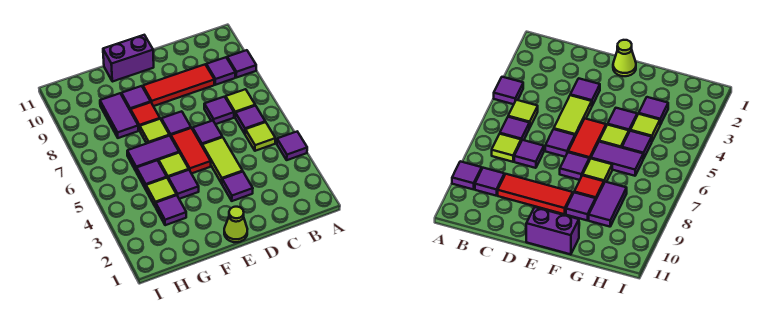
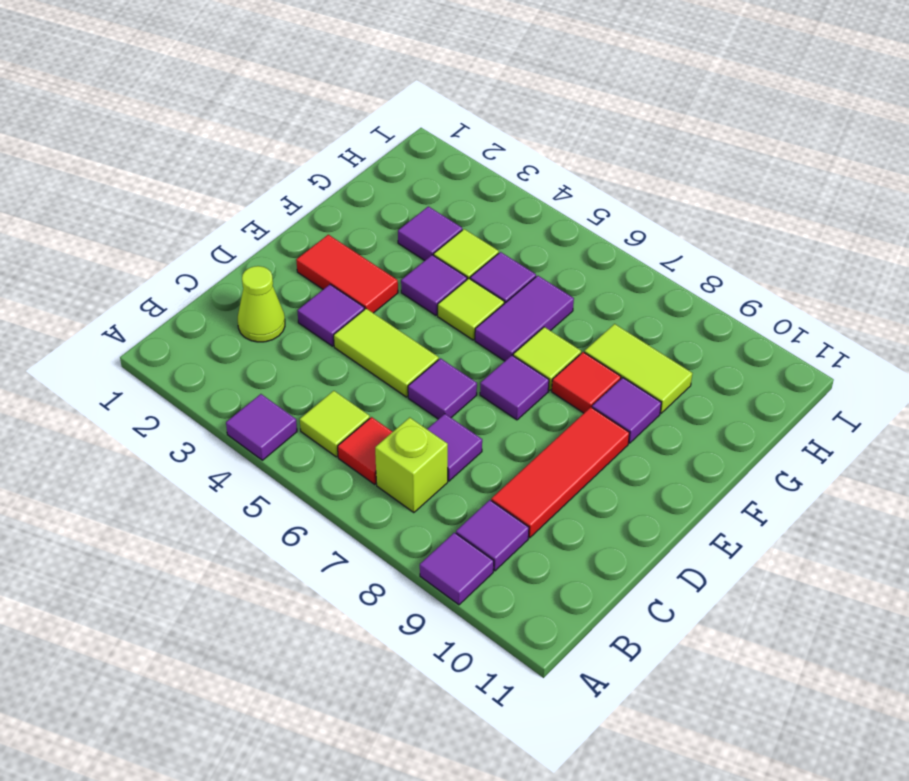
purple 1x1 tile [235,106,265,134] -> red 1x1 tile [338,417,392,484]
lime 1x1 tile [226,89,255,117] -> lime 1x1 brick [375,417,448,513]
lime 1x1 cone [224,207,247,242] -> lime 1x1 cone moved to [238,266,285,342]
red 1x2 tile [171,128,211,173] -> red 1x2 tile moved to [296,235,398,313]
purple 1x2 brick [103,35,154,82] -> none
purple 1x2 tile [100,93,138,138] -> lime 1x2 tile [584,324,693,413]

